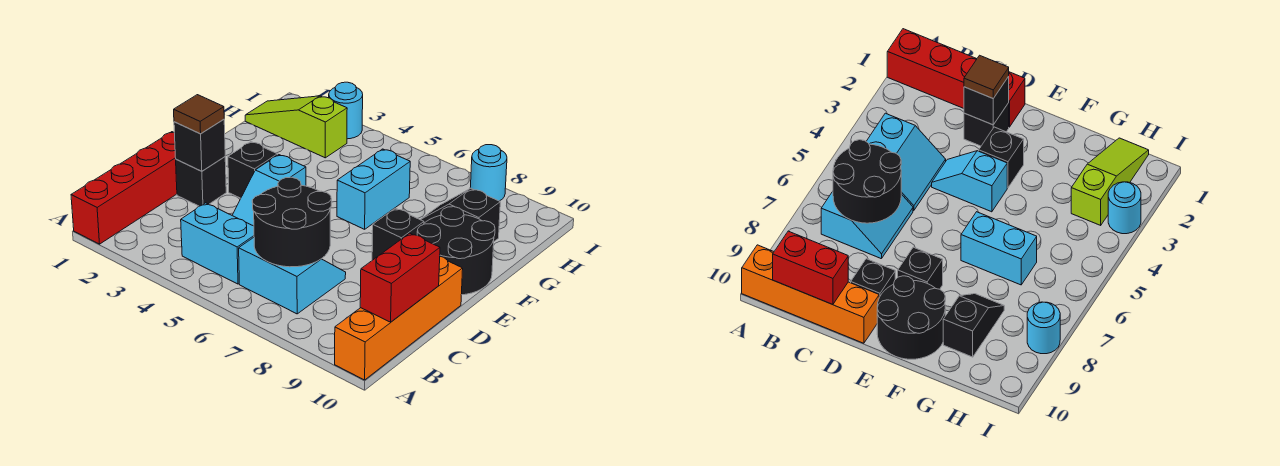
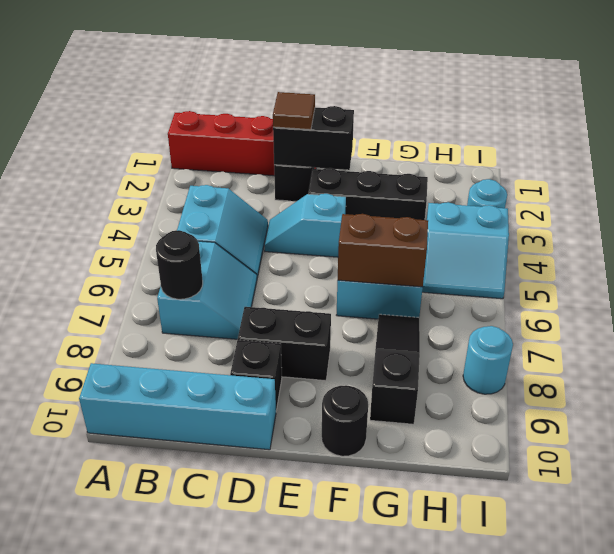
orange 1x4 brick [335,256,463,380] -> cyan 1x4 brick [79,363,276,450]
black 2x2 round brick [252,177,331,267] -> black 1x1 round brick [156,230,203,299]
red 1x2 brick [360,233,440,322] -> none
black 1x1 brick [174,120,225,171] -> black 1x2 brick [273,106,354,170]
black 1x1 brick [228,142,277,198] -> black 1x3 brick [308,168,428,220]
black 1x1 brick [372,208,424,260] -> black 1x2 brick [238,307,331,381]
black 2x2 round brick [417,207,495,295] -> black 1x1 round brick [322,385,368,456]
none -> brown 1x2 brick [338,214,428,287]
black 1x2 slope [420,188,500,241] -> black 1x3 slope [370,314,420,424]
lime 1x3 slope [245,96,347,158] -> none
none -> cyan 2x2 slope [422,202,509,299]

